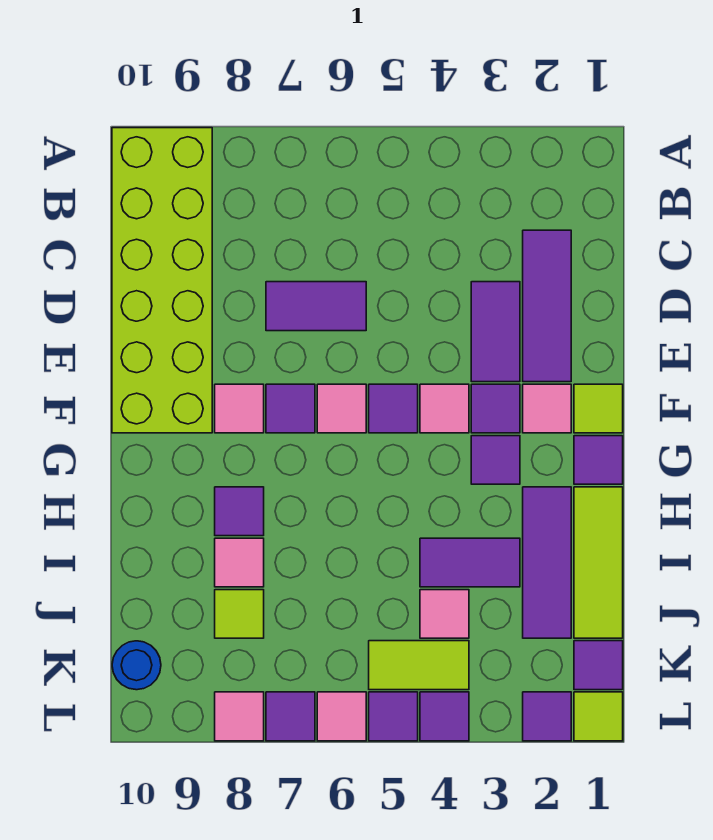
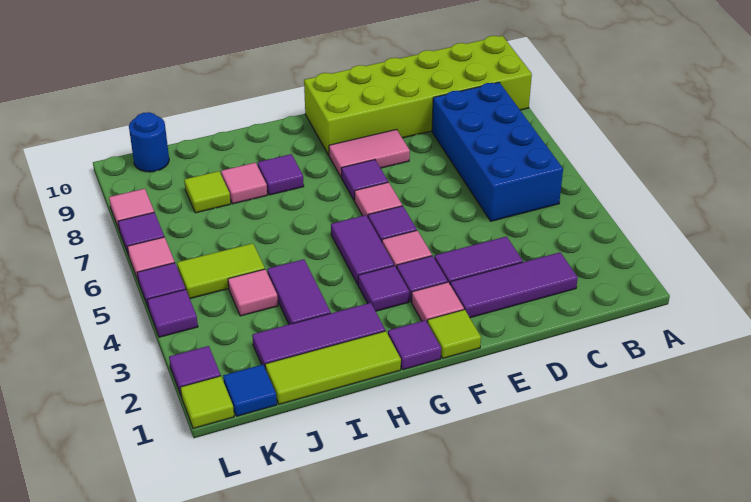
none -> blue 2x4 brick [432,82,563,221]
purple 1x2 tile [266,282,366,331] -> purple 1x2 tile moved to [331,215,394,284]
pink 1x1 tile [215,384,264,433] -> pink 1x2 tile [329,129,410,178]
purple 1x1 tile [574,641,623,690] -> blue 1x1 tile [223,365,277,416]
lime 1x2 tile [369,641,469,690] -> lime 1x2 tile turned to [177,243,265,299]

